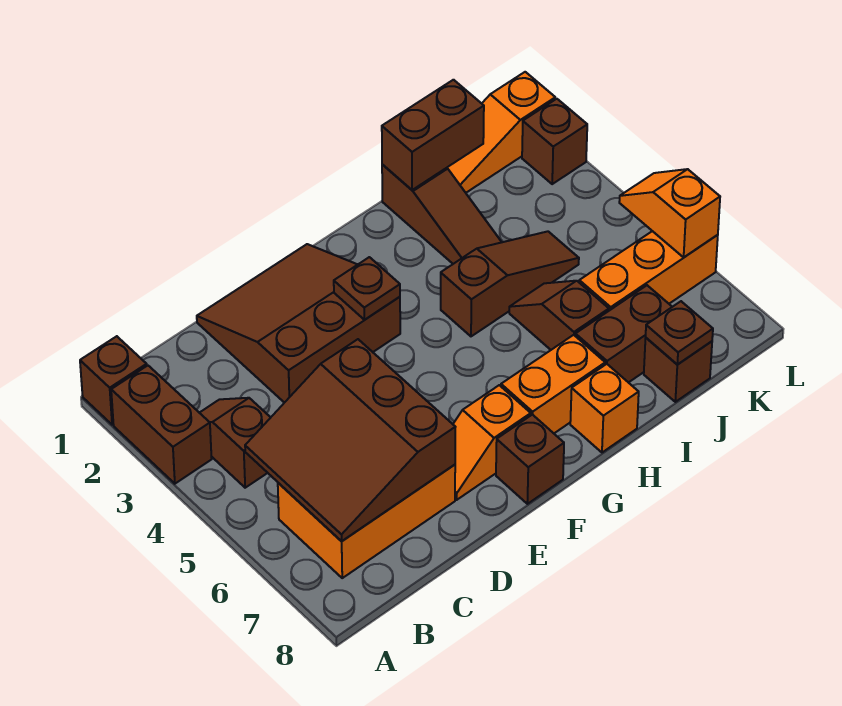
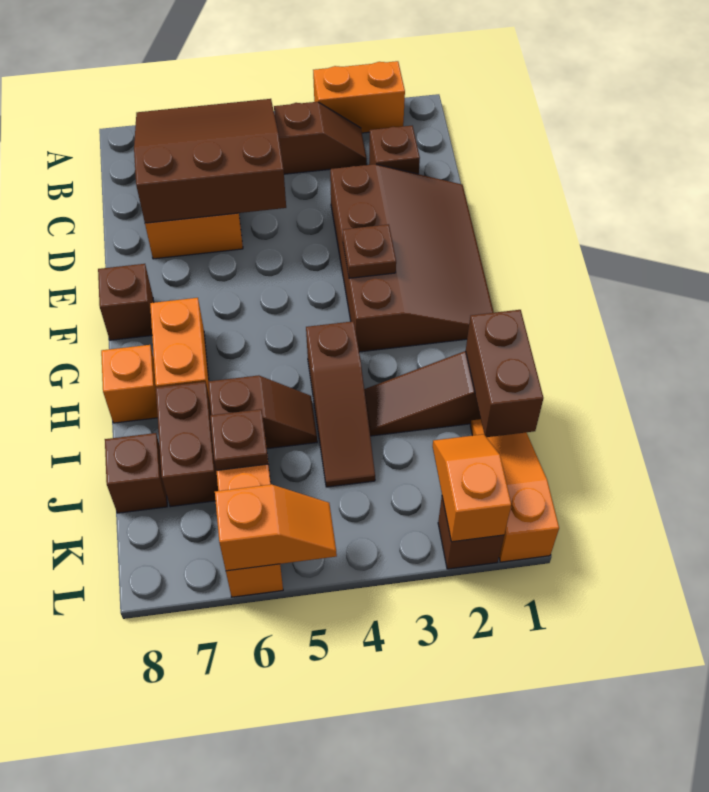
brown 1x1 brick [80,336,147,425] -> brown 1x1 brick moved to [369,126,420,174]
brown 1x2 brick [111,366,212,484] -> orange 1x2 brick [313,61,405,133]
brown 3x3 slope [197,244,400,403] -> brown 3x4 slope [330,164,494,352]
orange 1x2 slope [453,385,531,500] -> orange 1x2 slope moved to [433,434,511,542]
brown 1x1 plate [646,301,713,365] -> brown 1x1 plate moved to [210,409,268,470]

